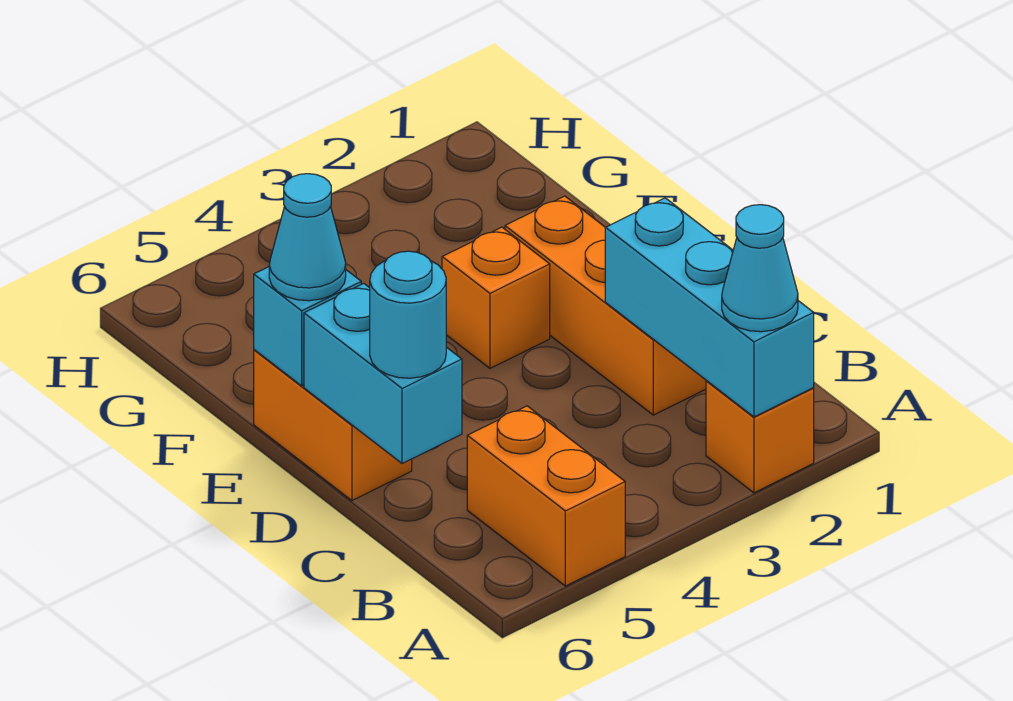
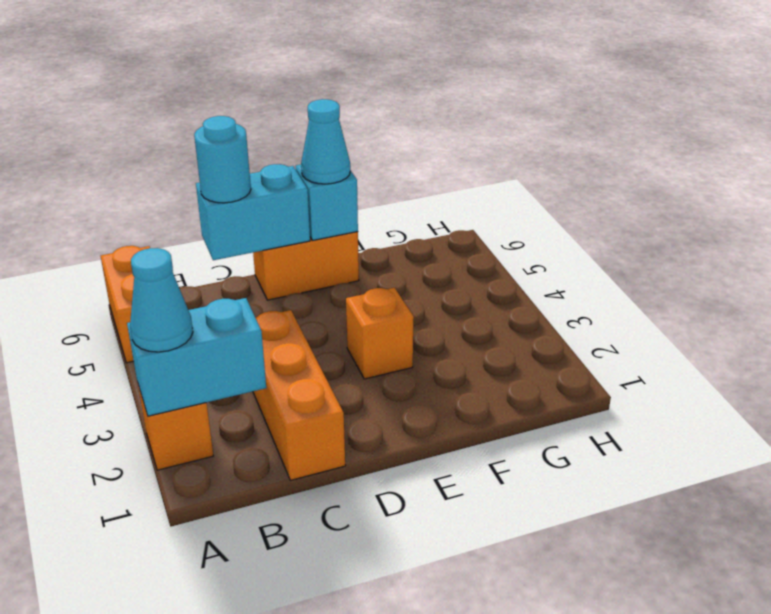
cyan 1x3 brick [605,198,814,417] -> cyan 1x2 brick [127,298,266,416]
orange 1x2 brick [467,406,625,586] -> orange 1x2 brick turned to [101,246,150,363]
orange 1x3 brick [505,196,706,415] -> orange 1x3 brick turned to [253,310,345,480]

